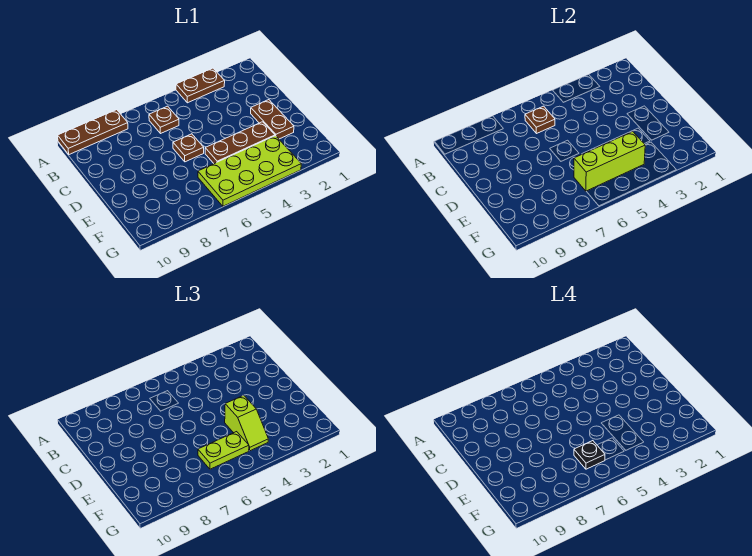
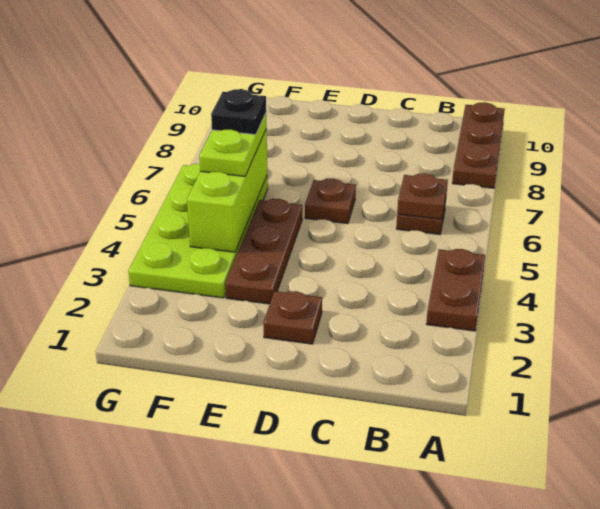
brown 1x2 plate [251,100,294,139] -> brown 1x1 plate [263,291,322,344]
lime 1x2 slope [225,395,268,451] -> none

